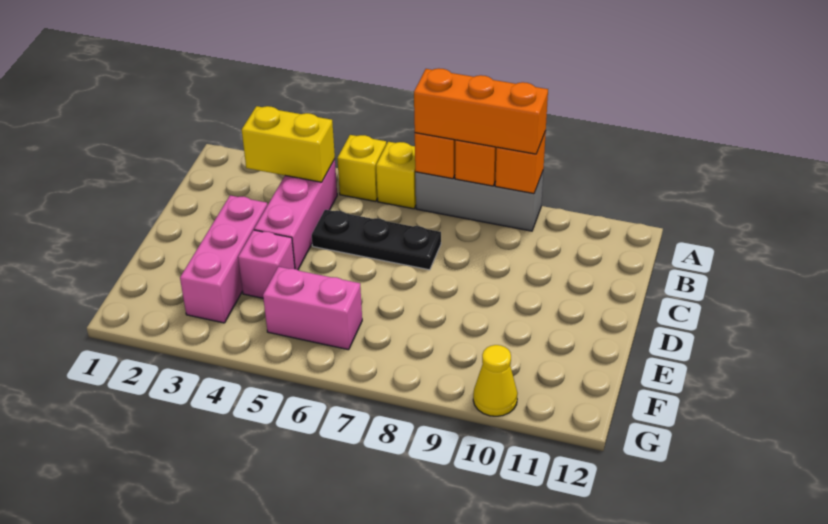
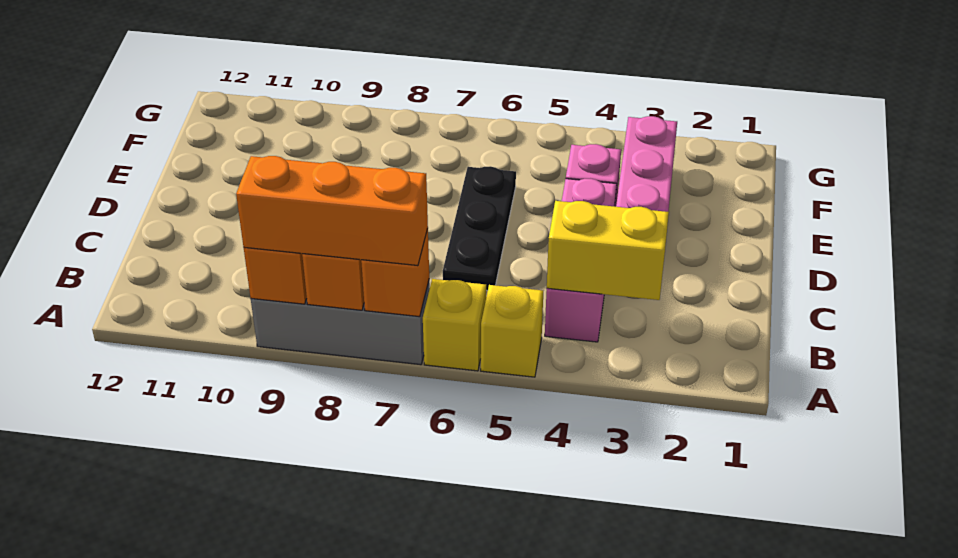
black 1x3 plate [312,210,441,270] -> black 1x3 plate turned to [443,166,516,290]
pink 1x2 brick [263,267,362,350] -> none
yellow 1x1 cone [473,345,518,416] -> none

